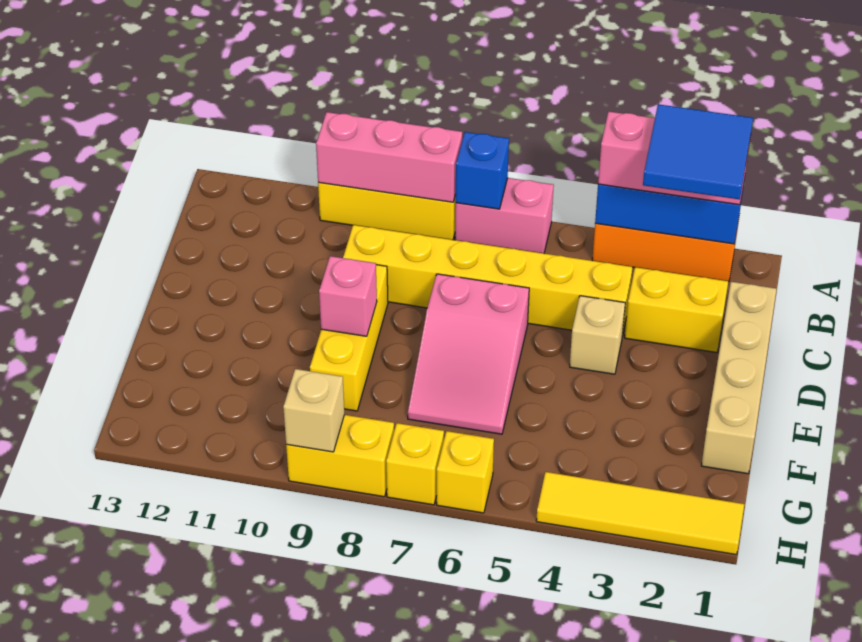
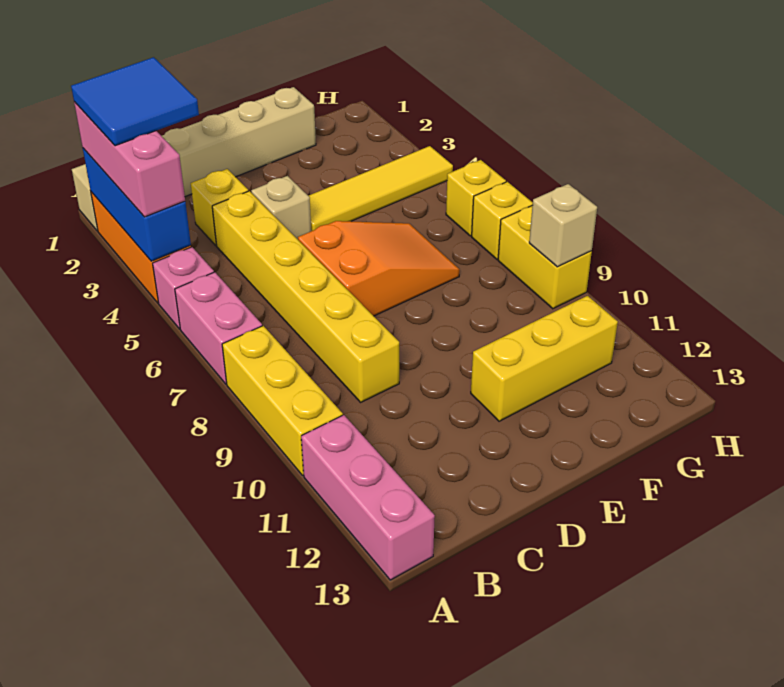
blue 1x1 brick [456,132,509,209] -> none
pink 1x3 brick [316,112,462,202] -> pink 1x3 brick moved to [301,415,435,580]
tan 1x4 brick [701,282,777,474] -> tan 1x6 brick [72,87,316,231]
yellow 1x2 brick [625,267,728,352] -> yellow 1x1 brick [191,169,248,245]
pink 2x3 slope [408,274,529,434] -> orange 2x3 slope [298,221,460,316]
yellow 1x3 brick [310,265,388,411] -> yellow 1x3 brick moved to [471,296,618,421]
pink 1x1 brick [319,256,377,336] -> pink 1x1 brick moved to [153,247,214,329]
yellow 1x4 tile [536,472,744,555] -> yellow 1x4 tile turned to [309,146,453,231]

